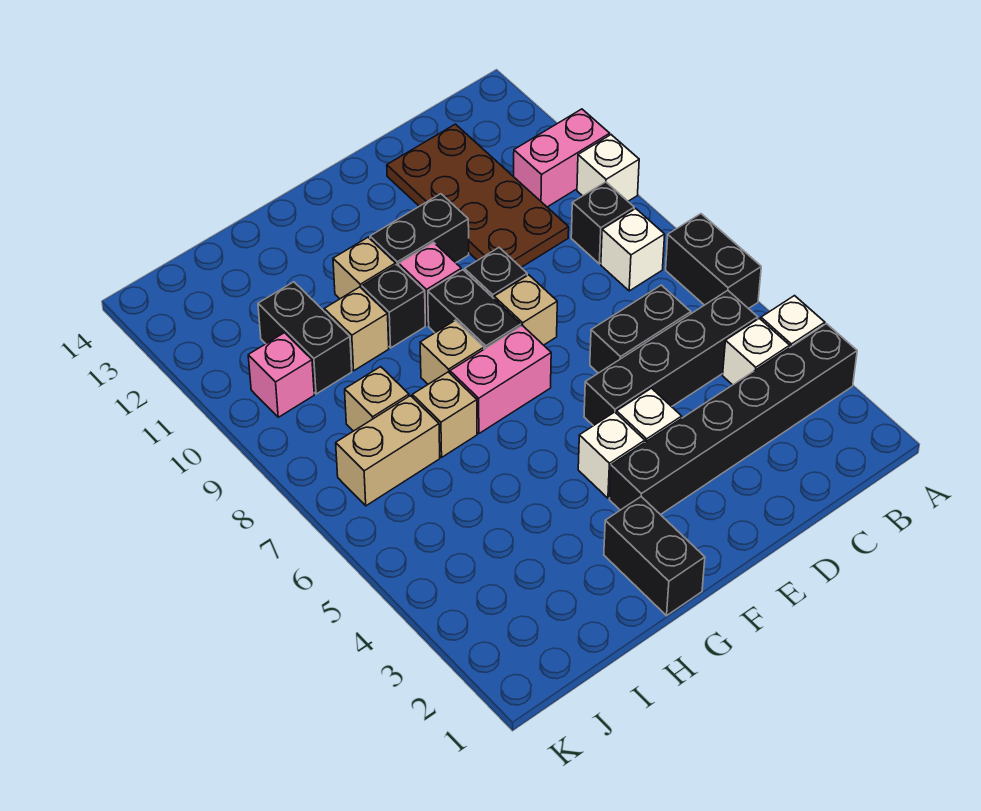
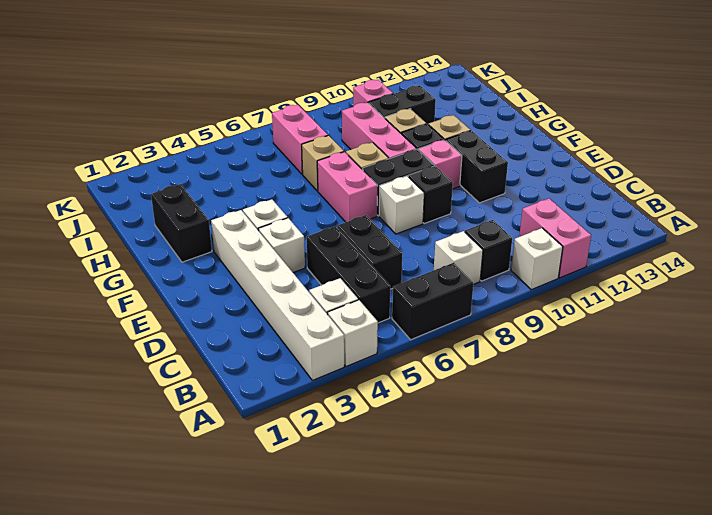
black 1x6 brick [609,324,857,515] -> white 1x6 brick [211,210,344,380]
black 1x4 brick [584,290,758,426] -> black 1x3 brick [306,226,390,323]
brown 2x4 plate [387,124,569,267] -> none
tan 1x1 brick [494,275,557,345] -> white 1x1 brick [379,176,424,234]
black 1x2 brick [604,497,705,616] -> black 1x2 brick turned to [151,184,212,262]
none -> pink 1x3 brick [342,102,417,159]
tan 1x2 brick [336,396,440,506] -> pink 1x2 brick [272,105,328,174]
tan 1x1 brick [345,367,409,431] -> none

